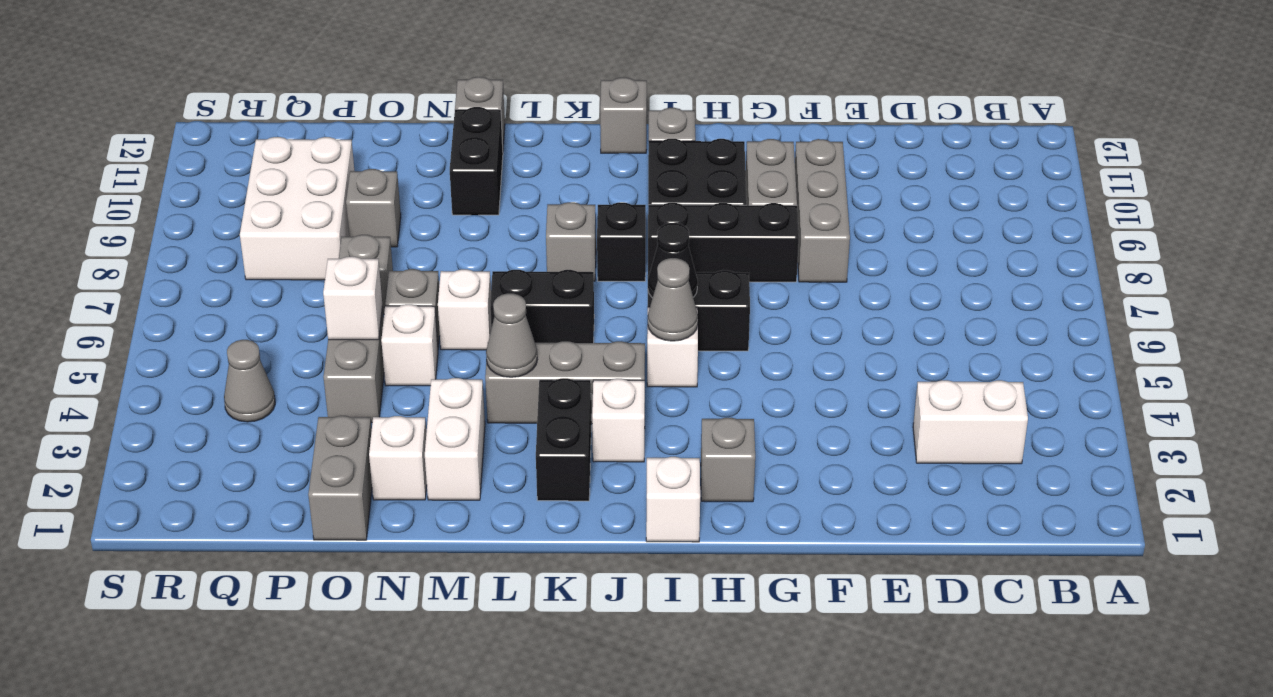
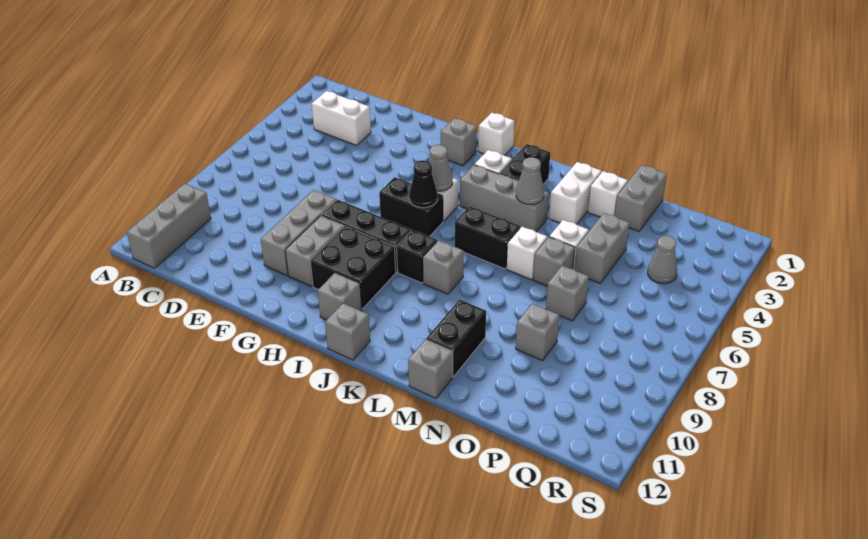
none -> grey 1x3 brick [127,184,211,268]
white 1x1 brick [323,257,383,340] -> none
white 2x3 brick [240,137,354,280] -> none

